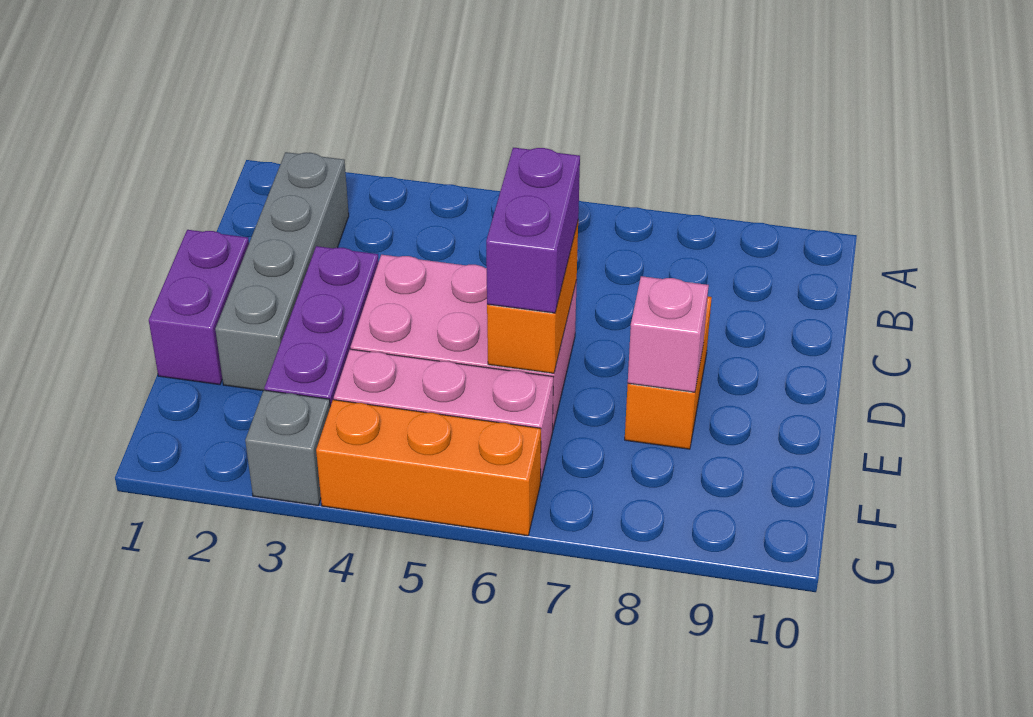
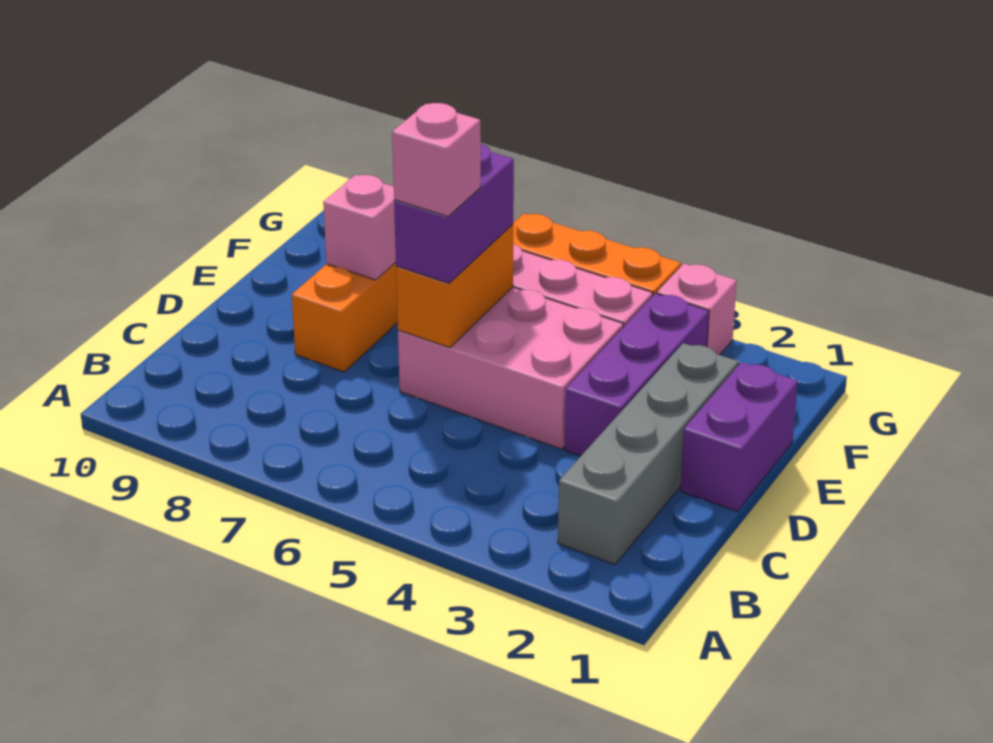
none -> pink 1x1 brick [392,103,481,217]
grey 1x1 brick [245,390,330,505] -> pink 1x1 brick [657,264,737,355]

